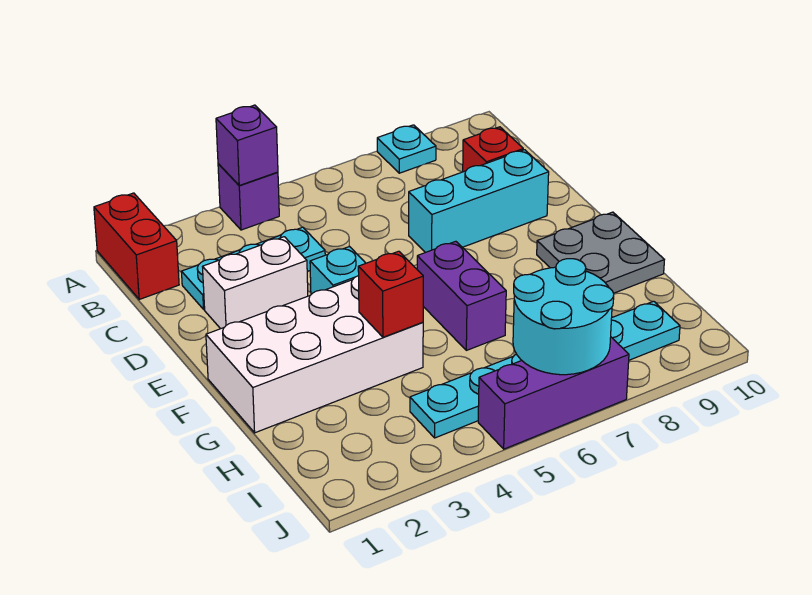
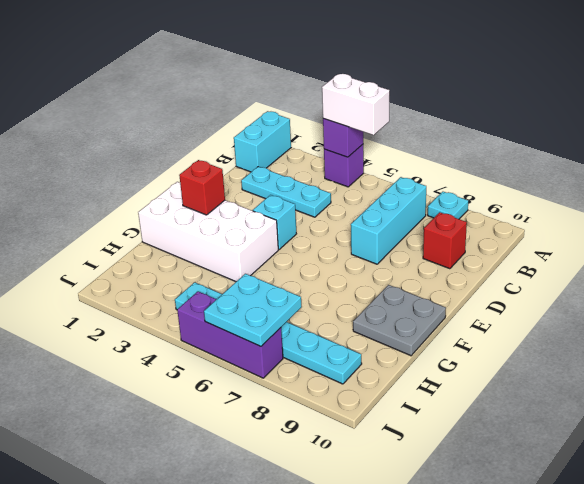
red 1x2 brick [94,193,179,299] -> cyan 1x2 brick [234,111,291,172]
white 1x2 brick [203,237,308,329] -> white 1x2 brick moved to [322,74,390,135]
cyan 1x3 brick [409,150,549,253] -> cyan 1x3 brick turned to [351,177,426,264]
purple 1x2 brick [417,241,506,350] -> none
red 1x1 brick [358,251,423,337] -> red 1x1 brick moved to [179,160,225,215]
cyan 2x2 round brick [513,259,614,375] -> cyan 2x2 plate [204,274,302,346]

